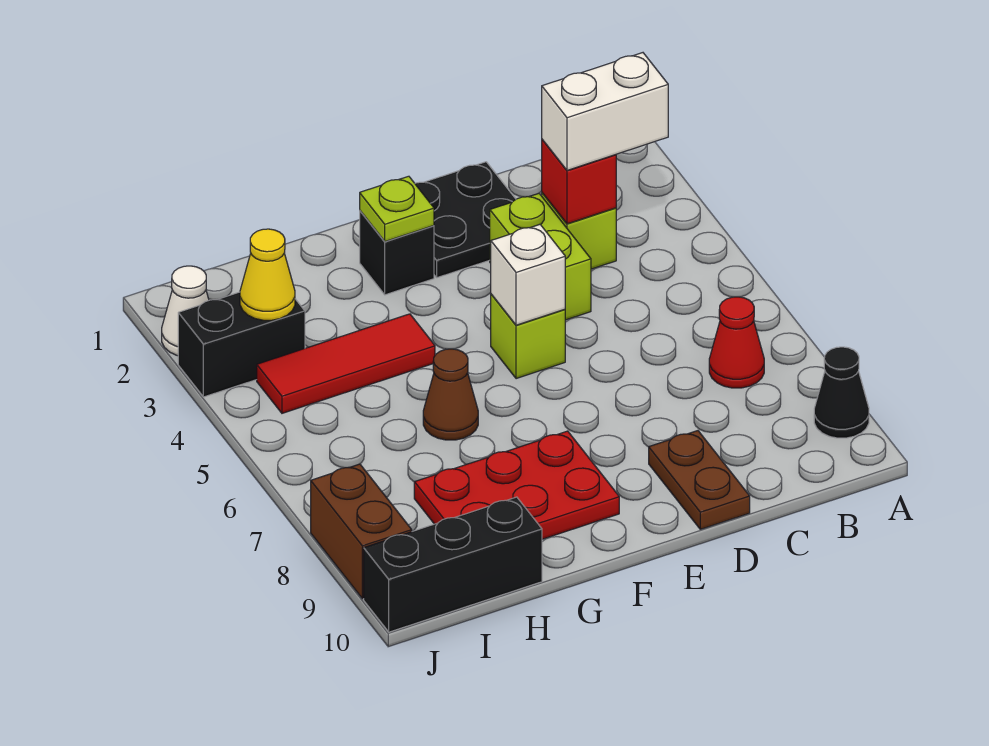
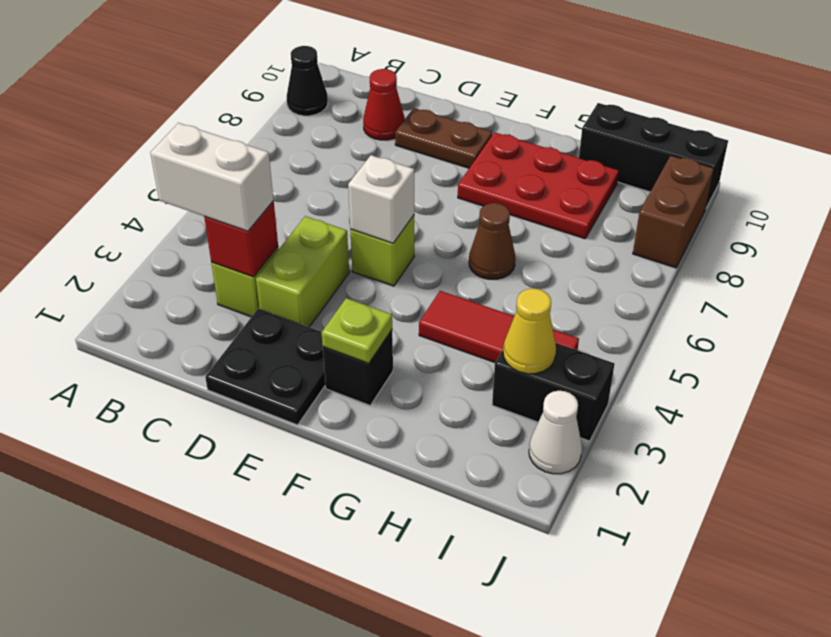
red 1x1 cone [709,297,764,388] -> red 1x1 cone moved to [363,69,405,140]
brown 1x2 plate [649,431,750,529] -> brown 1x2 plate turned to [395,108,492,168]

